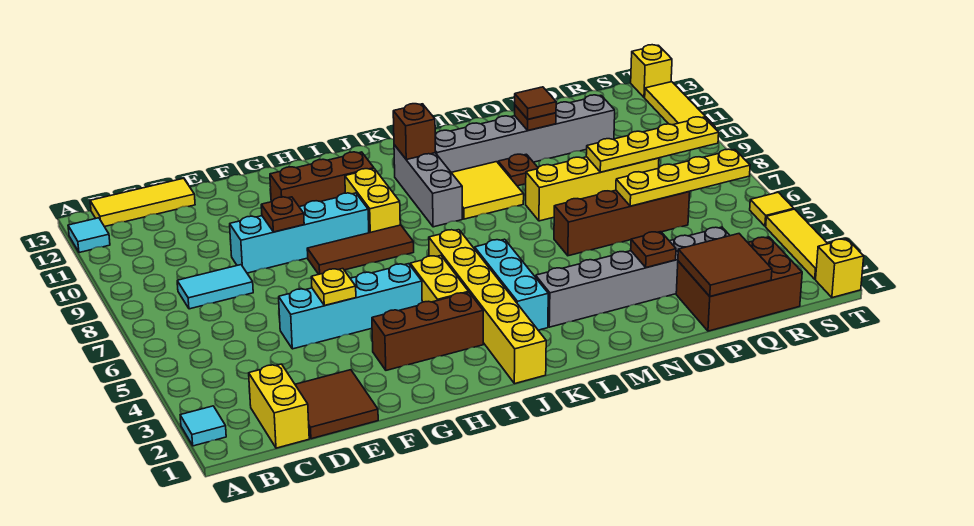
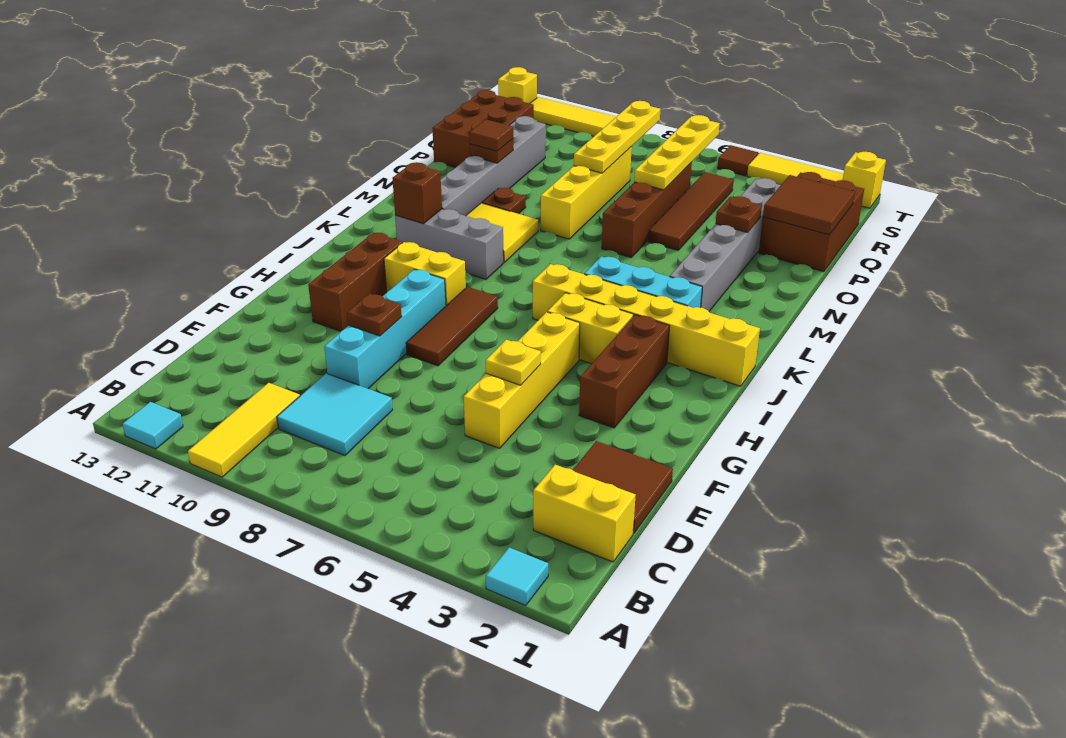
yellow 1x3 tile [90,178,195,227] -> yellow 1x3 tile moved to [188,383,300,477]
cyan 1x2 tile [177,265,253,309] -> cyan 2x2 tile [277,373,392,455]
cyan 1x4 brick [279,264,422,349] -> yellow 1x4 brick [464,312,580,448]
none -> brown 1x4 tile [648,172,733,250]
none -> brown 2x3 brick [432,90,534,168]
yellow 1x1 tile [750,192,794,226] -> brown 1x1 tile [718,145,758,176]

